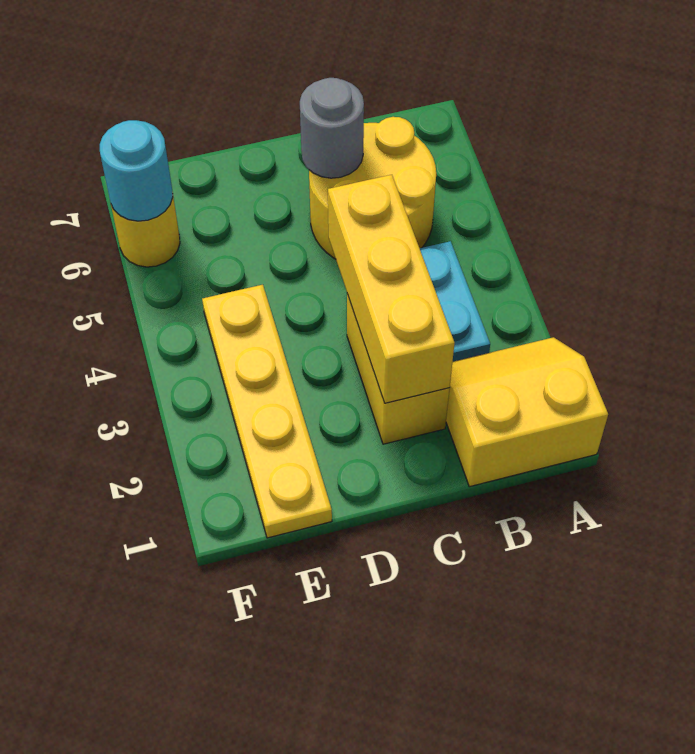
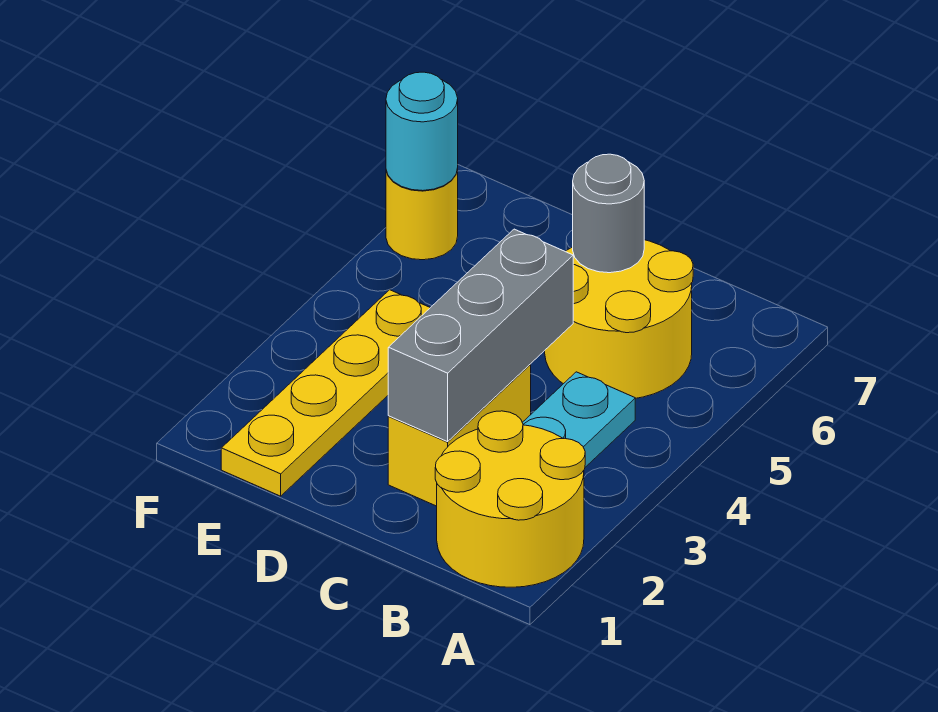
yellow 2x2 slope [446,337,608,487] -> yellow 2x2 round brick [435,411,585,587]
yellow 1x3 brick [328,175,454,403] -> grey 1x3 brick [388,229,573,442]

